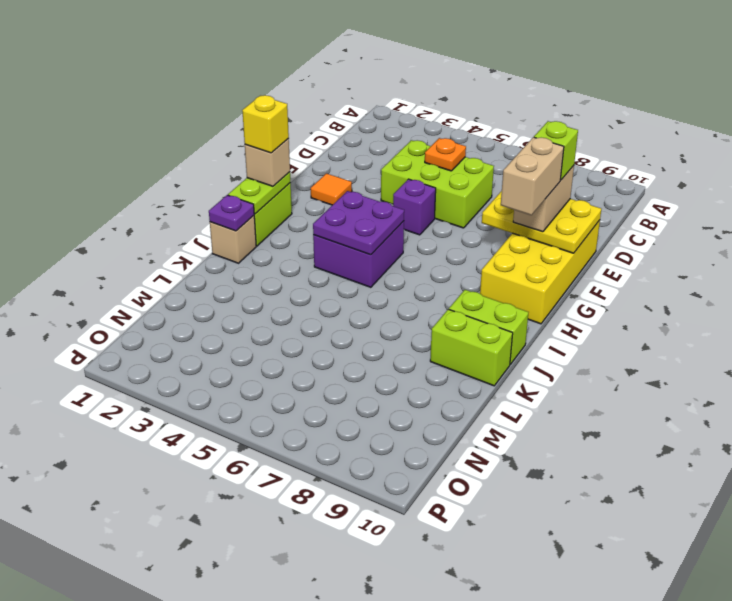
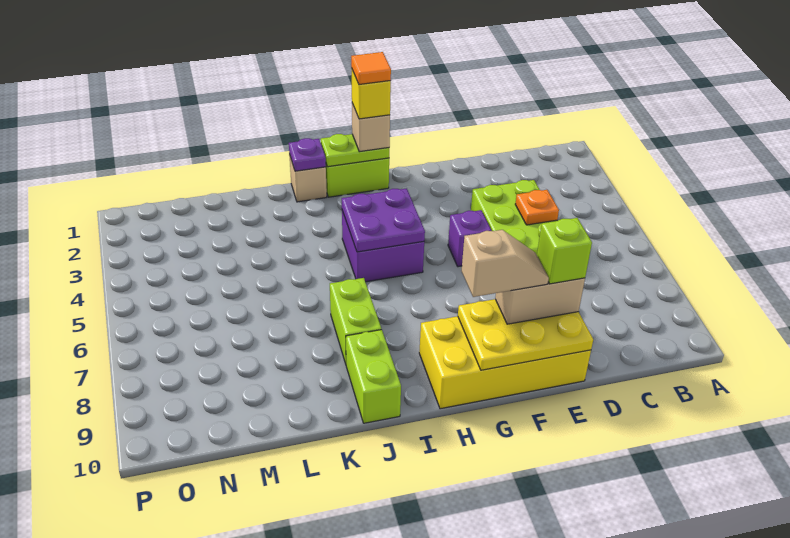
yellow 2x3 plate [482,191,601,253] -> yellow 2x3 plate turned to [458,299,593,370]
orange 1x1 tile [311,174,352,205] -> orange 1x1 tile moved to [351,52,391,85]
tan 1x2 brick [501,137,564,215] -> tan 1x2 slope [462,230,549,297]
lime 1x2 brick [430,309,513,386] -> lime 1x2 brick moved to [330,278,381,364]

